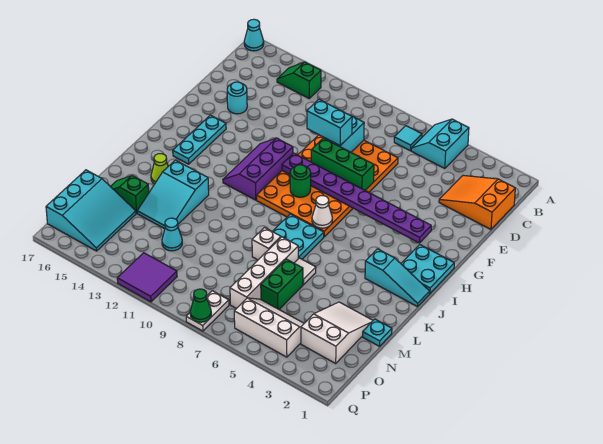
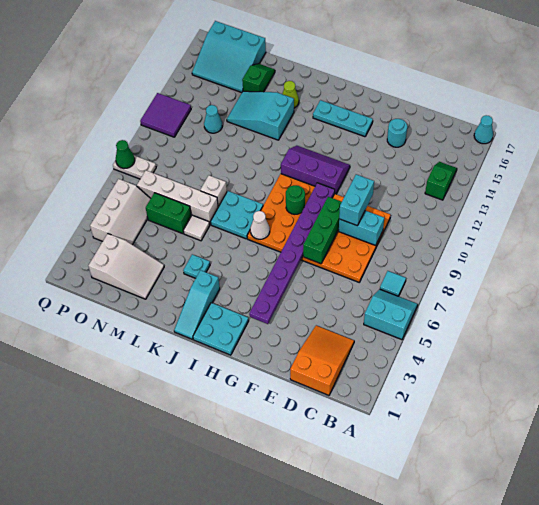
cyan 1x1 plate [363,319,392,346] -> cyan 1x1 plate moved to [183,254,210,278]

